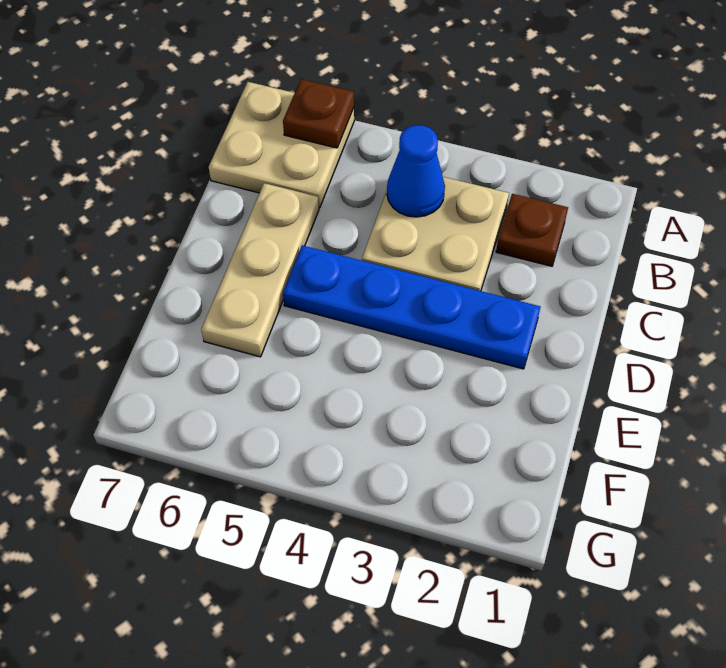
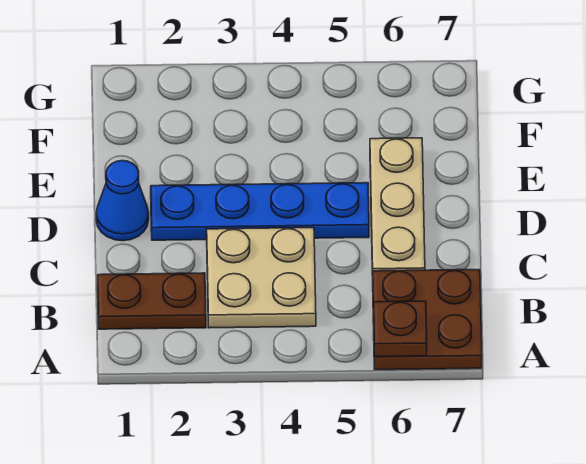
tan 2x2 plate [209,82,354,208] -> brown 2x2 plate [373,270,482,370]
brown 1x1 plate [496,194,568,266] -> brown 1x2 plate [98,273,206,329]
blue 1x1 cone [387,125,445,217] -> blue 1x1 cone moved to [96,161,149,241]

